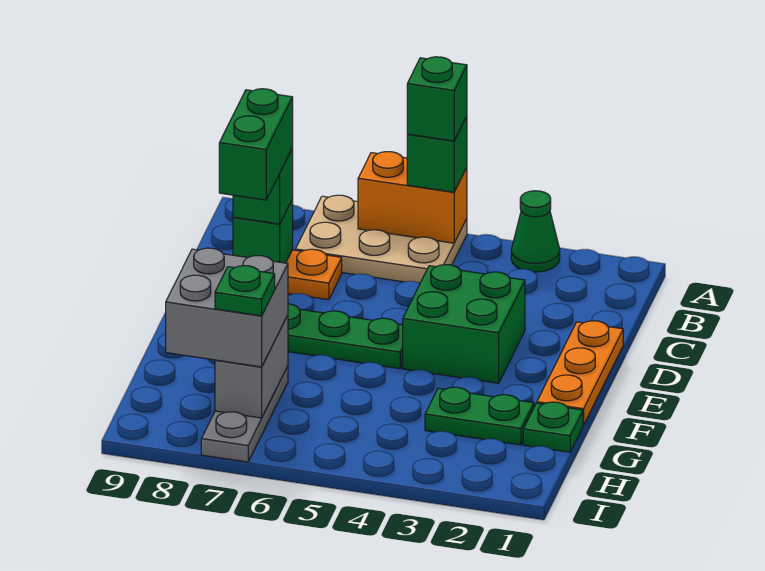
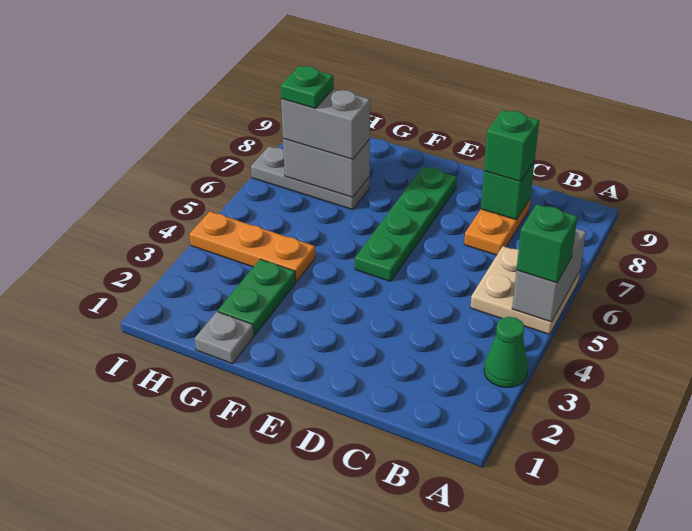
tan 2x3 plate [296,195,467,283] -> tan 2x2 plate [470,246,580,335]
orange 1x2 brick [358,152,467,243] -> grey 1x2 brick [512,229,586,322]
green 1x1 brick [407,57,467,141] -> none
green 1x2 brick [219,89,293,200] -> none
orange 1x3 plate [537,321,623,425] -> orange 1x3 plate moved to [190,212,315,282]
green 2x2 brick [402,265,525,383] -> none
green 1x1 plate [523,402,583,452] -> grey 1x1 plate [195,312,254,364]
grey 2x2 brick [166,248,288,367] -> grey 1x2 brick [281,89,370,159]

